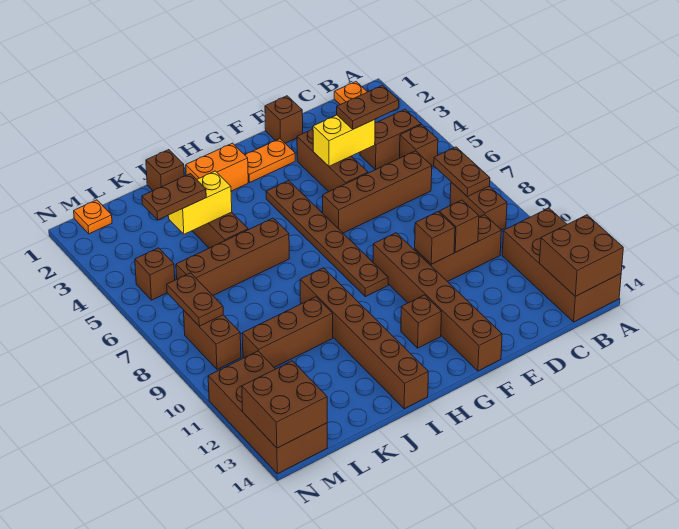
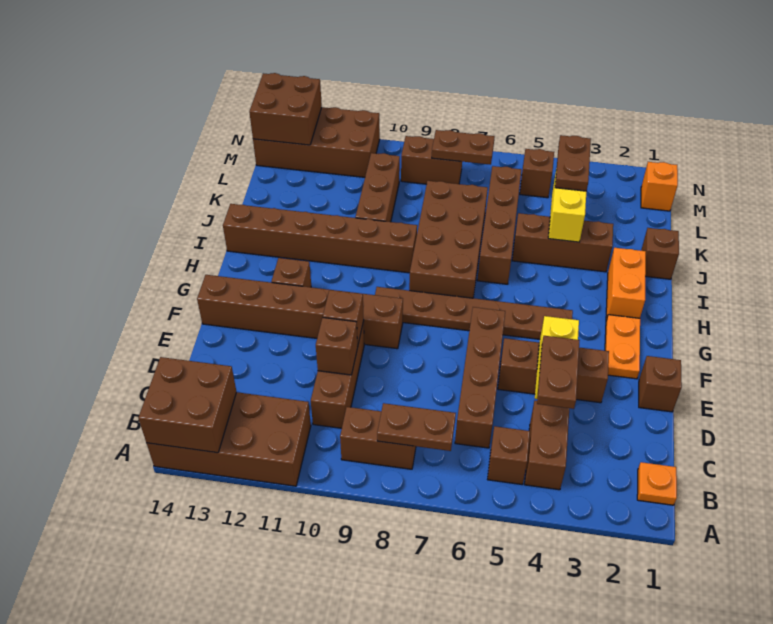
none -> brown 2x4 brick [409,181,488,298]
orange 1x1 plate [74,200,112,234] -> orange 1x1 brick [641,162,678,211]

